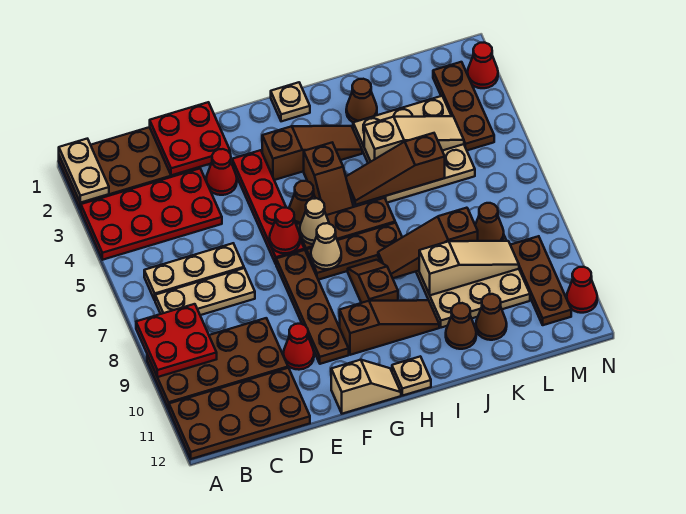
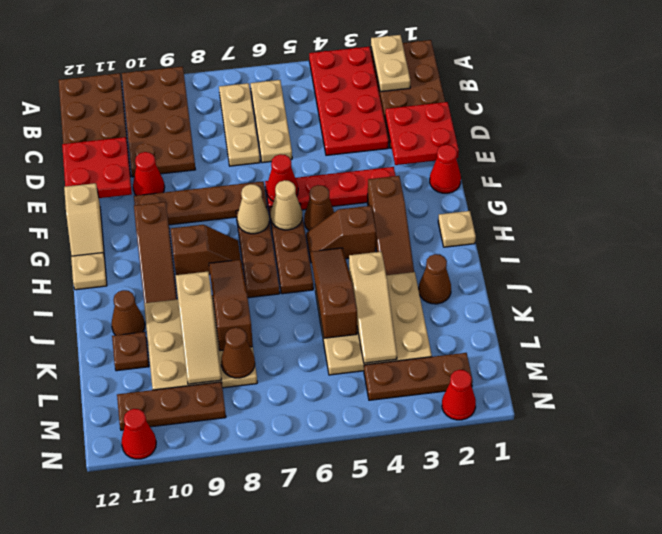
tan 1x2 plate [59,139,109,203] -> tan 1x2 plate turned to [371,35,410,92]
red 2x2 plate [136,304,217,377] -> red 2x2 plate moved to [62,137,132,198]
red 1x1 cone [206,149,237,195] -> red 1x1 cone moved to [430,145,461,193]
brown 1x1 cone [476,294,507,340] -> brown 1x1 plate [112,332,149,371]

